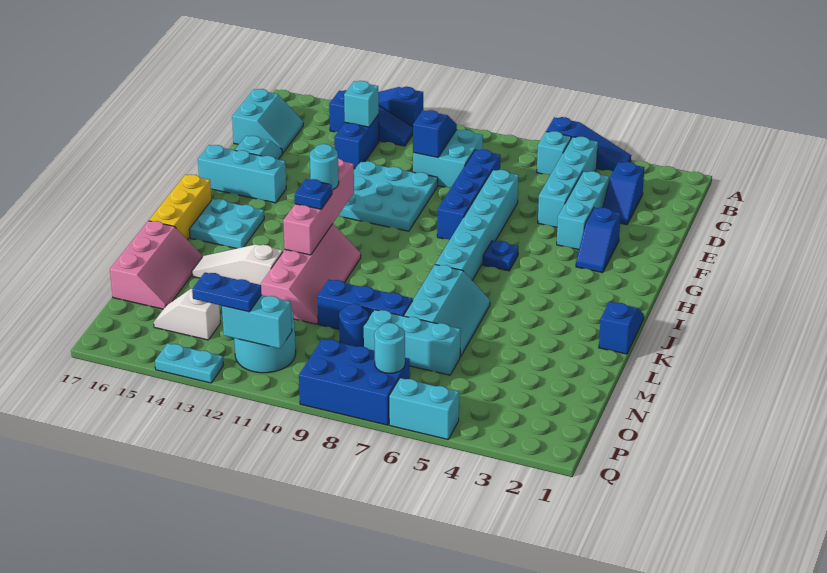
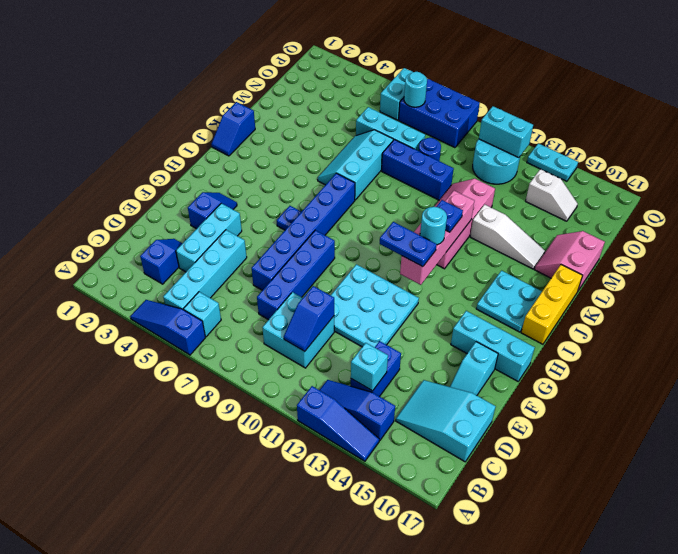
cyan 2x2 slope [232,89,303,153] -> cyan 2x3 slope [396,380,496,462]
cyan 1x6 brick [435,170,519,280] -> blue 1x6 brick [252,173,355,290]
pink 2x3 slope [110,221,202,309] -> pink 2x2 slope [534,231,605,291]
blue 1x2 plate [192,273,262,312] -> blue 1x2 plate moved to [380,222,437,267]
cyan 1x2 brick [389,378,459,439] -> cyan 1x2 brick turned to [380,68,413,120]

